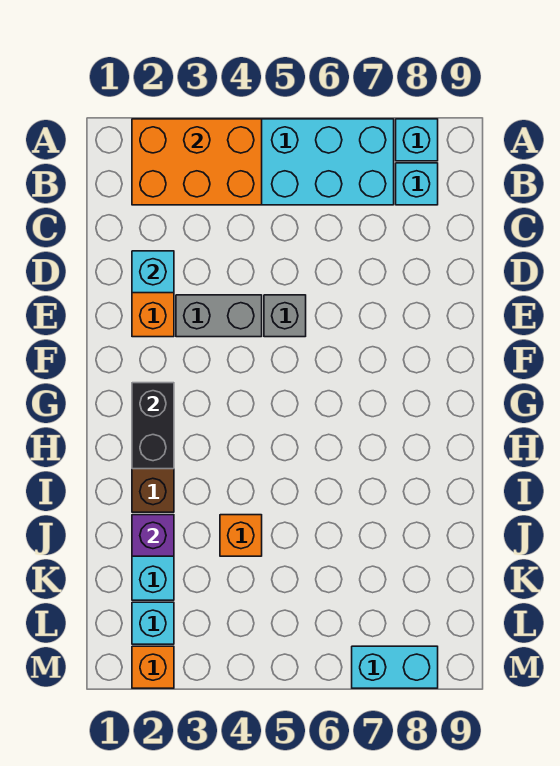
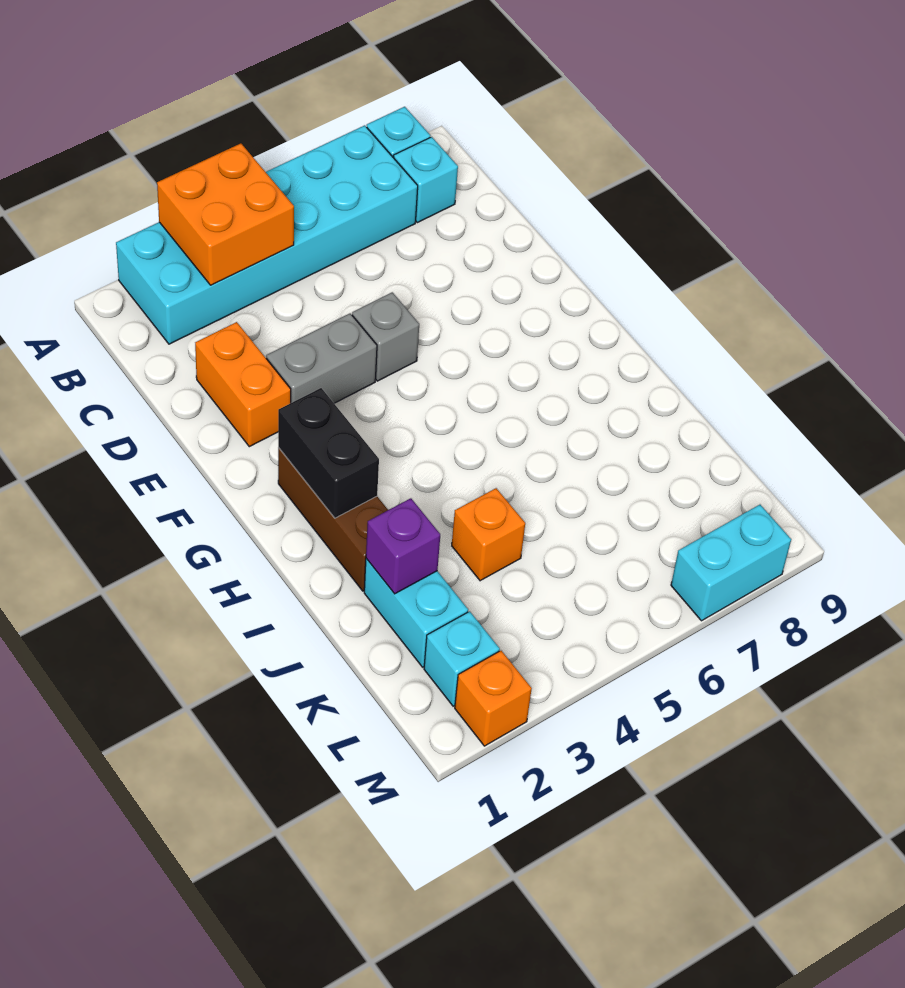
orange 2x3 brick [132,119,262,205] -> orange 2x2 brick [157,143,294,285]
cyan 1x1 brick [132,251,174,293] -> none

